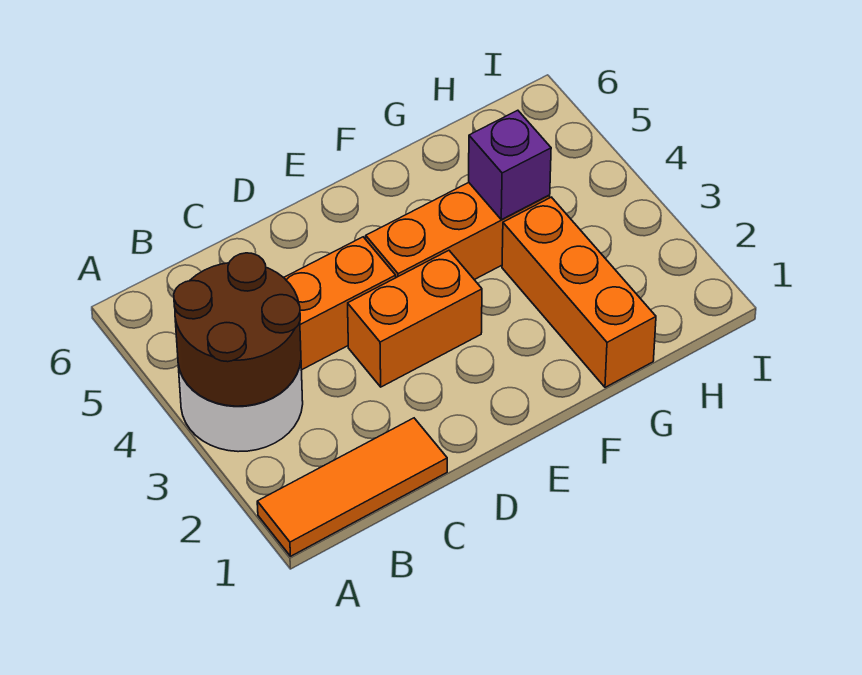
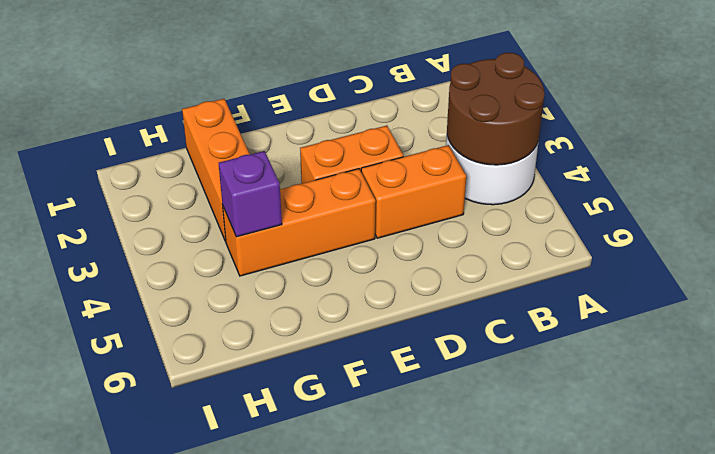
orange 1x3 tile [257,418,447,556] -> none

